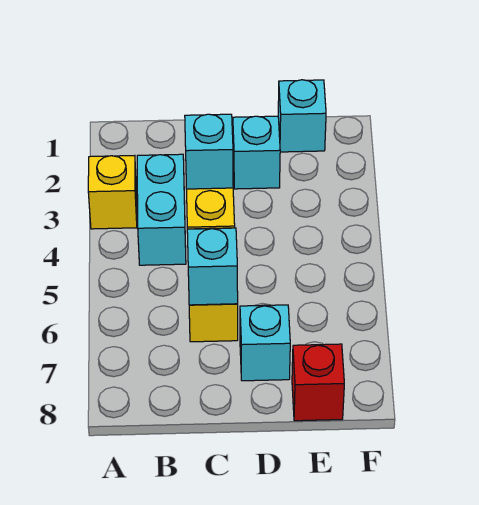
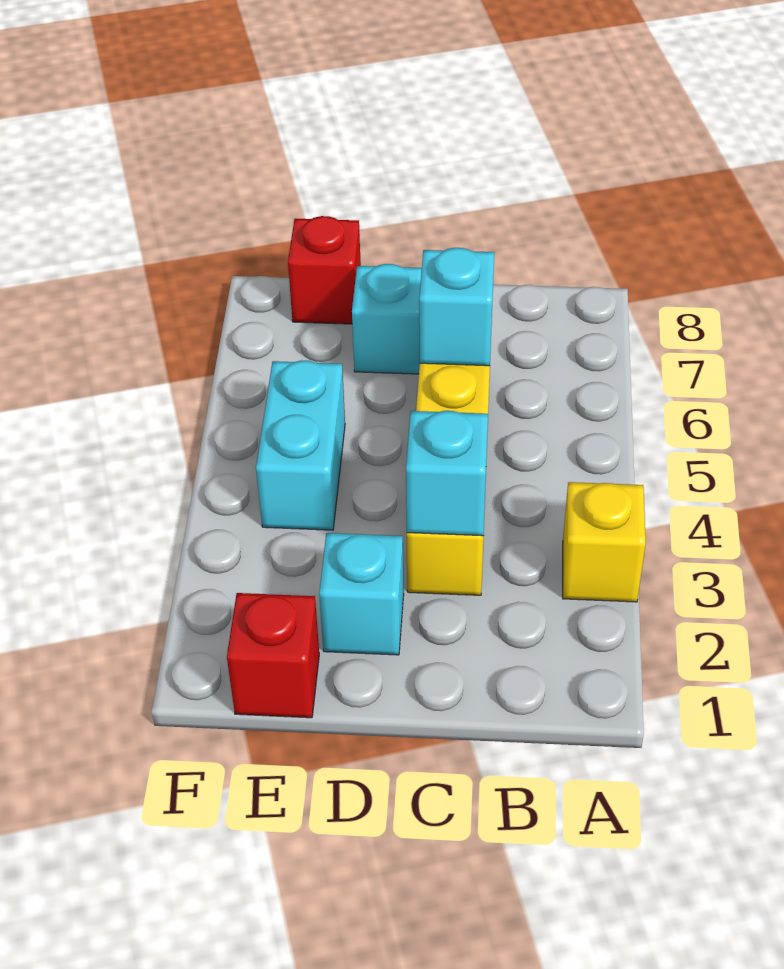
cyan 1x2 brick [137,154,186,265] -> cyan 1x2 brick moved to [256,360,345,530]
cyan 1x1 brick [278,80,326,152] -> red 1x1 brick [227,593,319,718]

